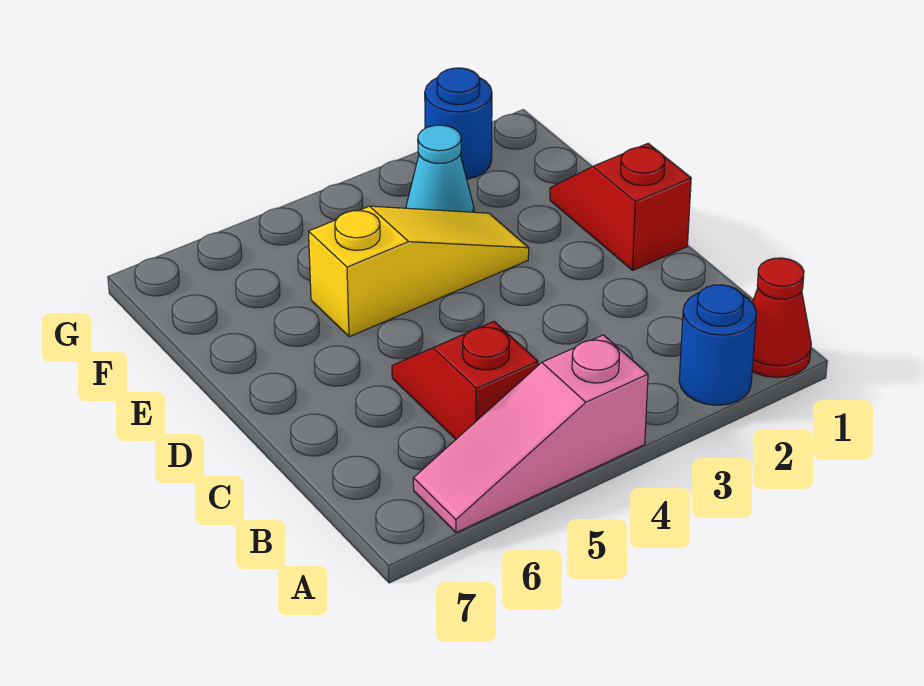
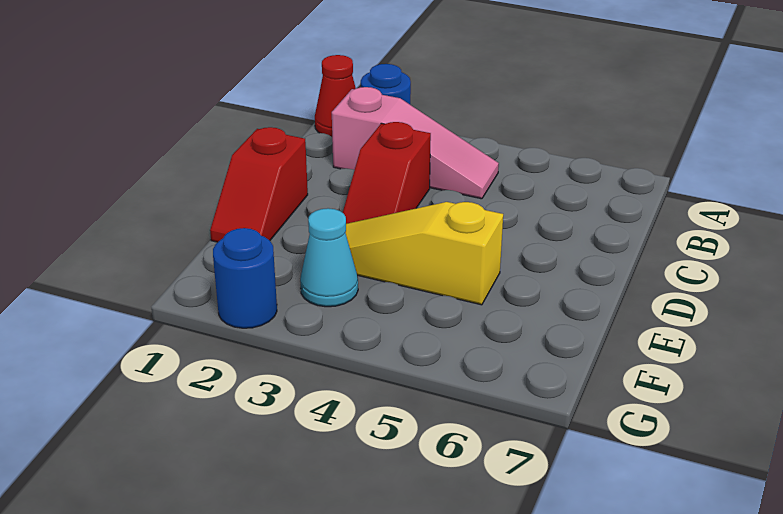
pink 1x3 slope [413,335,648,532] -> pink 1x3 slope moved to [332,87,499,199]
red 1x2 slope [392,321,538,439] -> red 1x2 slope moved to [343,122,431,224]

